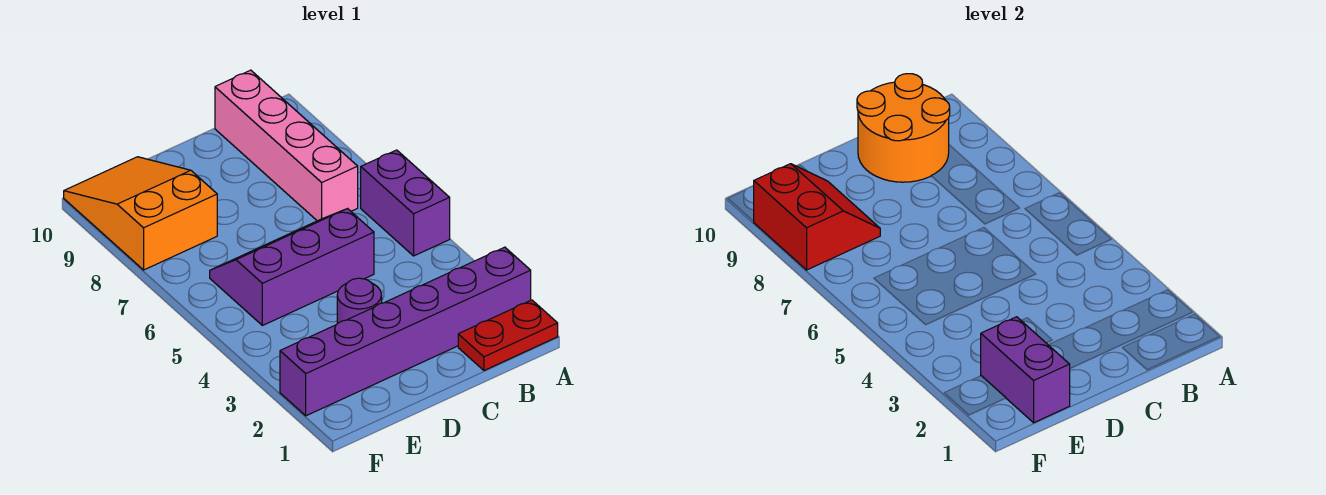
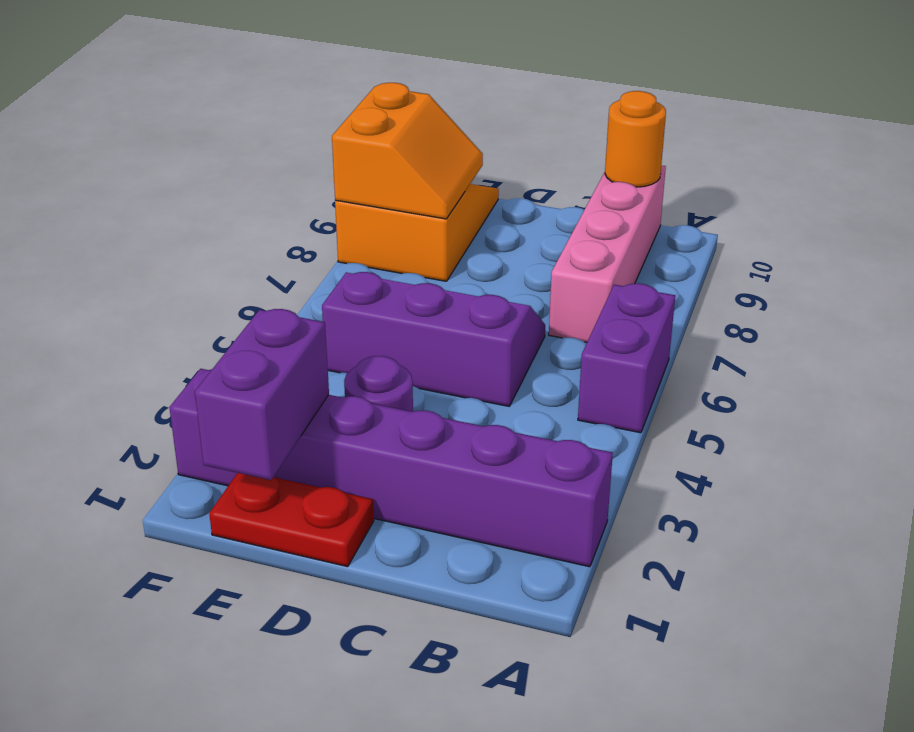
red 1x2 plate [458,300,558,370] -> red 1x2 plate moved to [209,473,374,567]
orange 2x2 round brick [857,74,950,182] -> orange 1x1 round brick [605,91,666,187]
red 2x2 slope [753,164,880,270] -> orange 2x2 slope [332,83,483,219]

